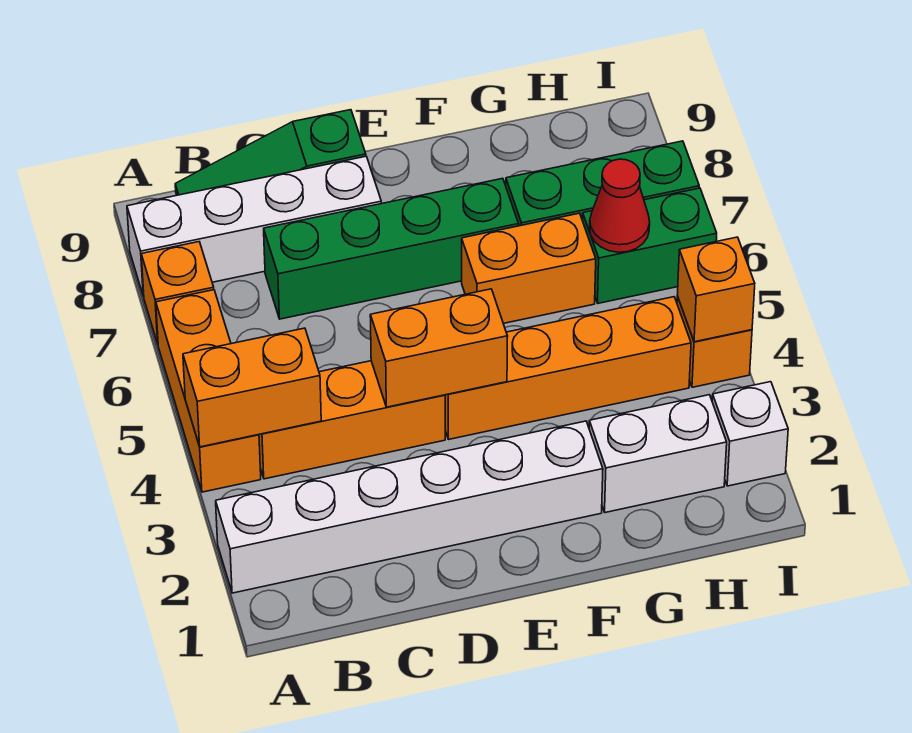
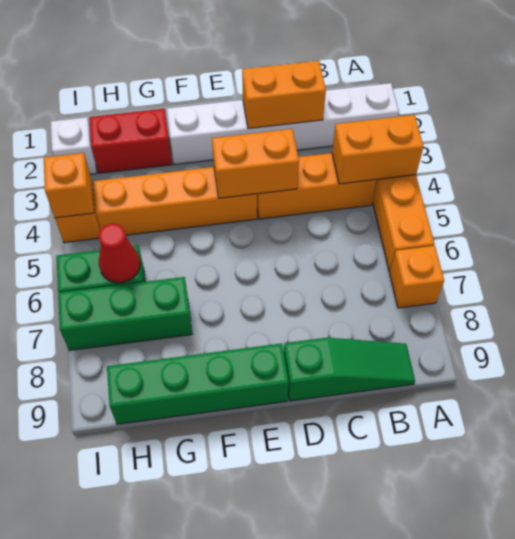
white 1x4 brick [127,156,381,297] -> none
green 1x4 brick [264,178,519,319] -> green 1x4 brick moved to [107,343,289,424]
orange 1x2 brick [462,213,596,324] -> orange 1x2 brick moved to [242,61,326,129]
white 1x2 brick [589,395,727,513] -> red 1x2 brick [89,109,172,173]

